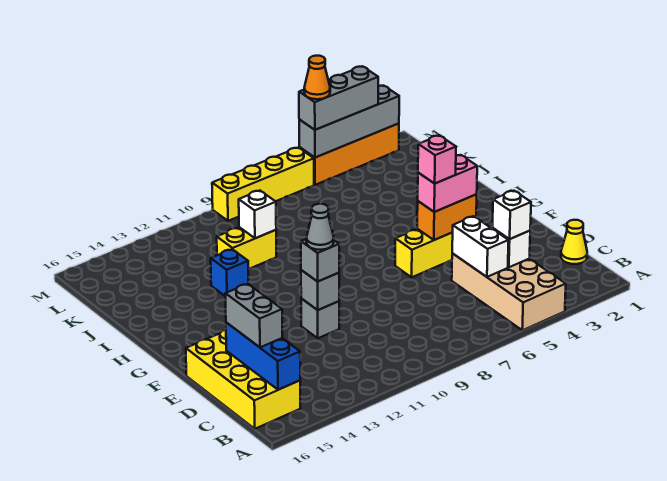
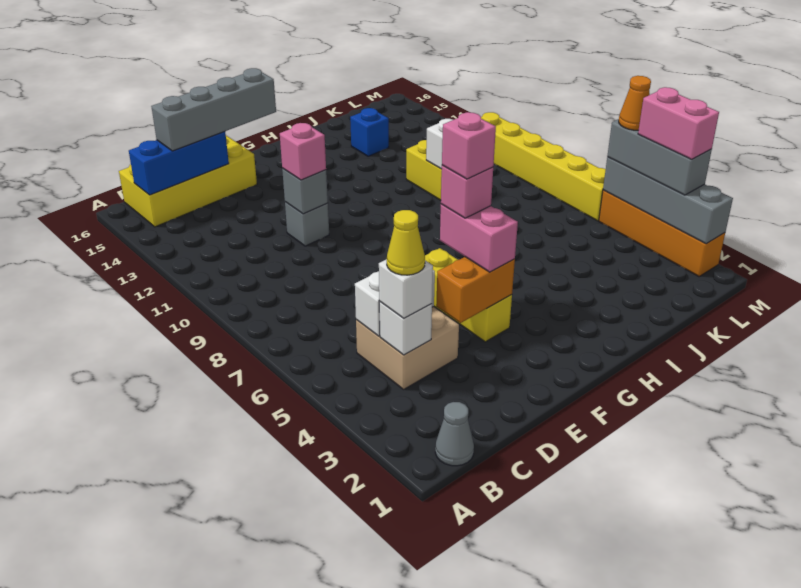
tan 2x4 brick [452,253,566,330] -> tan 2x2 brick [356,307,459,389]
yellow 1x1 cone [561,220,587,264] -> yellow 1x1 cone moved to [387,210,425,275]
grey 1x2 brick [225,284,282,347] -> grey 1x4 brick [151,68,276,151]
grey 1x1 brick [301,239,339,282] -> pink 1x1 brick [280,123,326,180]
grey 1x1 cone [306,204,334,250] -> grey 1x1 cone moved to [435,402,474,466]
orange 1x2 brick [417,194,477,240] -> orange 1x2 brick turned to [436,257,515,323]
none -> pink 1x1 brick [442,112,496,179]
blue 1x1 brick [211,249,248,297] -> blue 1x1 brick moved to [350,108,389,156]
none -> pink 1x2 brick [638,87,719,159]
yellow 1x4 brick [212,148,314,221] -> yellow 1x6 brick [481,112,606,221]

